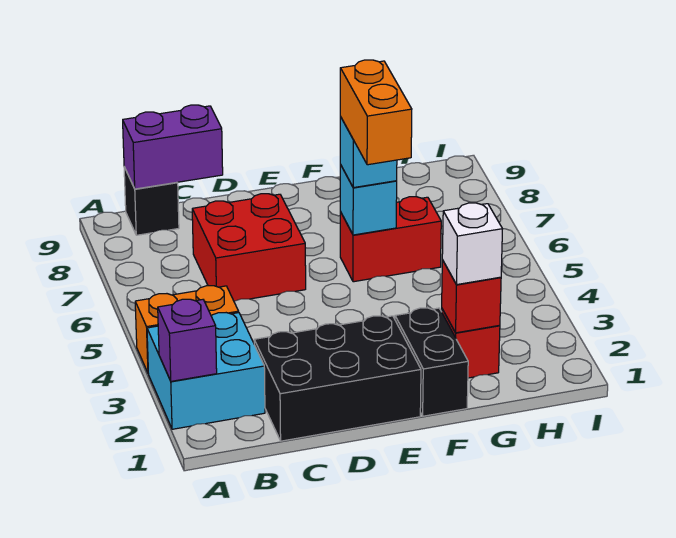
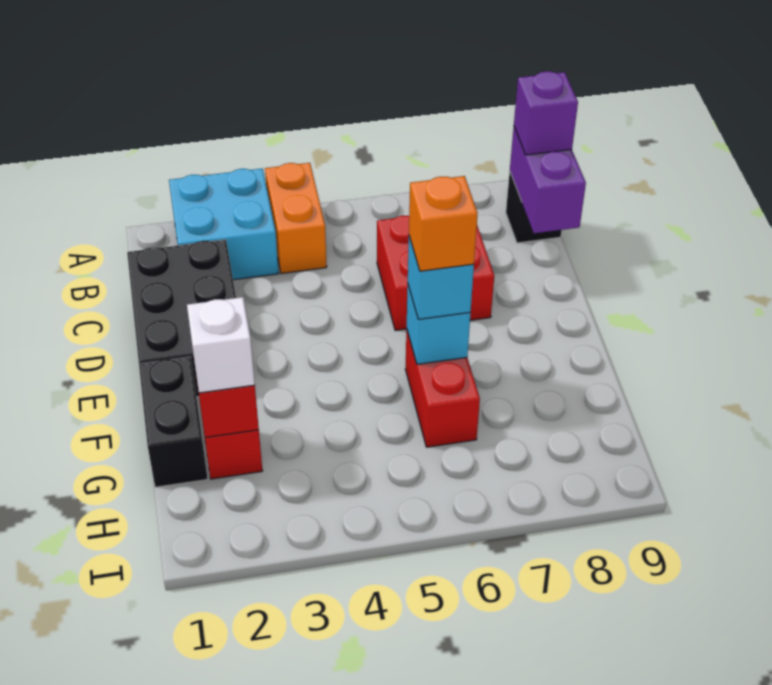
purple 1x1 brick [158,299,217,381] -> purple 1x1 brick moved to [514,71,578,155]
black 1x2 brick [395,308,468,416] -> black 1x2 brick turned to [139,357,208,487]
orange 1x2 brick [340,60,412,165] -> orange 1x1 brick [409,176,478,271]

